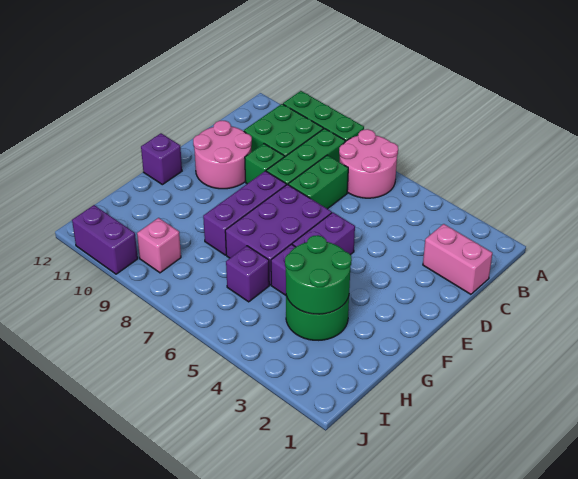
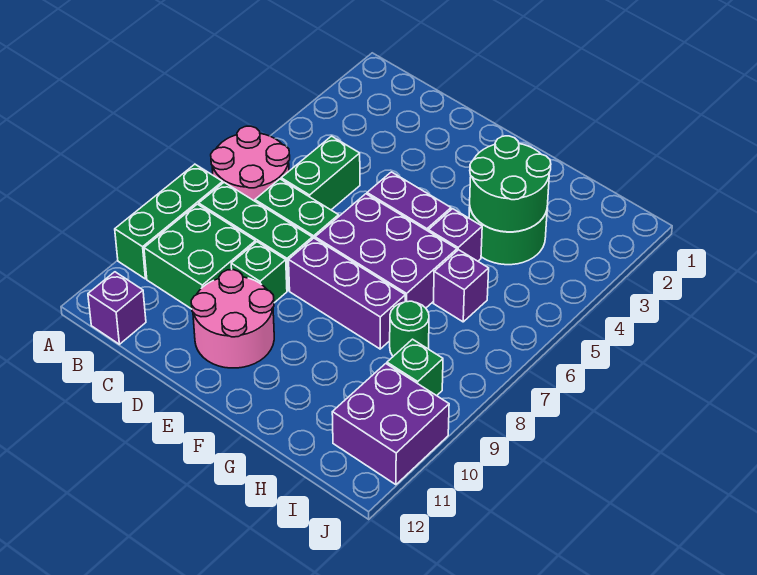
pink 1x2 brick [423,224,492,294] -> none
none -> green 1x2 brick [281,136,360,210]
purple 1x1 brick [141,133,182,185] -> purple 1x1 brick moved to [88,272,146,344]
none -> green 1x1 round brick [390,301,429,356]
pink 1x1 brick [137,218,181,273] -> green 1x1 brick [387,339,443,396]
purple 1x2 brick [72,205,138,274] -> purple 2x2 brick [332,364,449,485]

